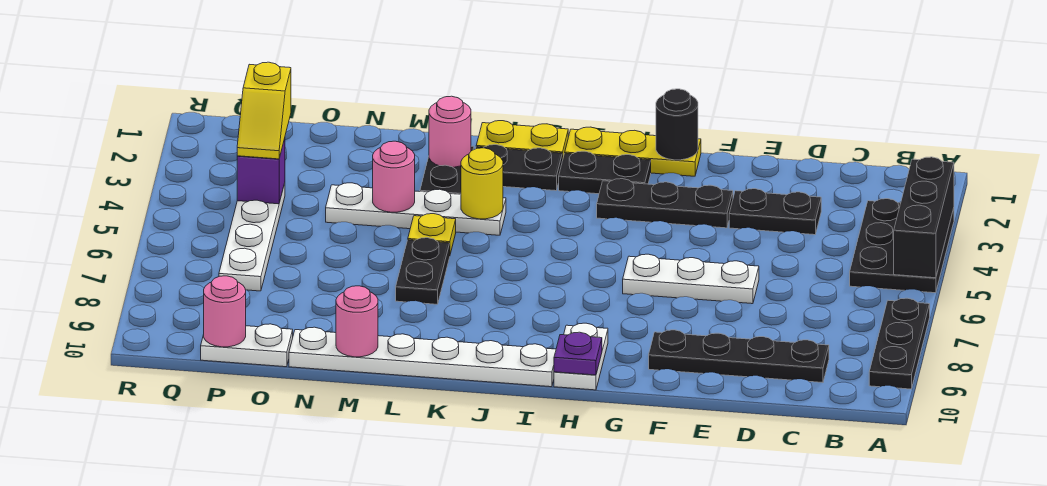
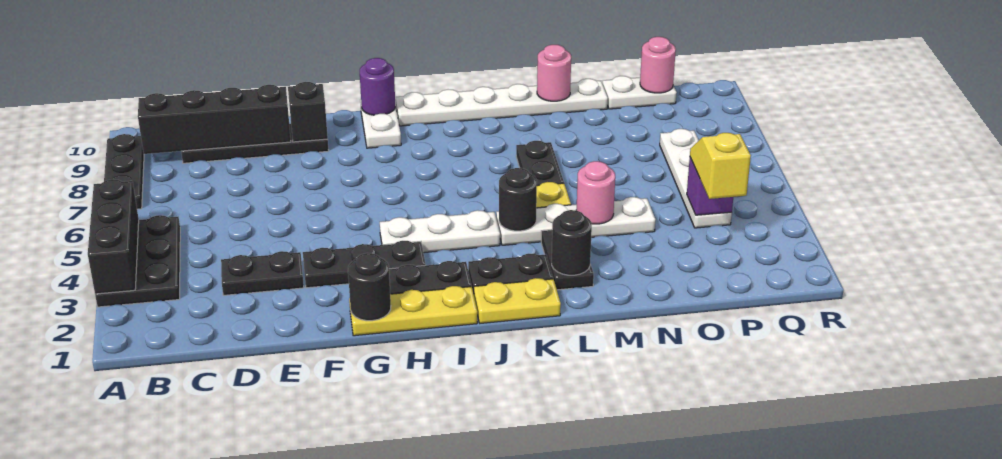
none -> black 1x4 brick [138,85,291,154]
white 1x3 plate [623,254,759,304] -> white 1x3 plate moved to [380,210,500,253]
none -> black 1x1 brick [288,82,328,142]
purple 1x1 plate [554,332,602,375] -> purple 1x1 round brick [360,58,395,115]
yellow 1x1 round brick [461,148,503,219] -> black 1x1 round brick [499,168,537,231]
pink 1x1 round brick [429,96,471,167] -> black 1x1 round brick [552,210,592,275]

